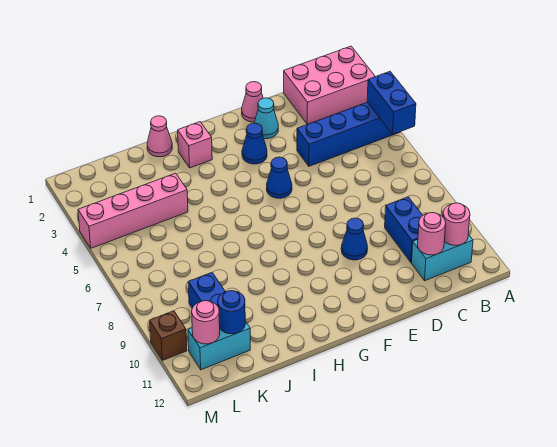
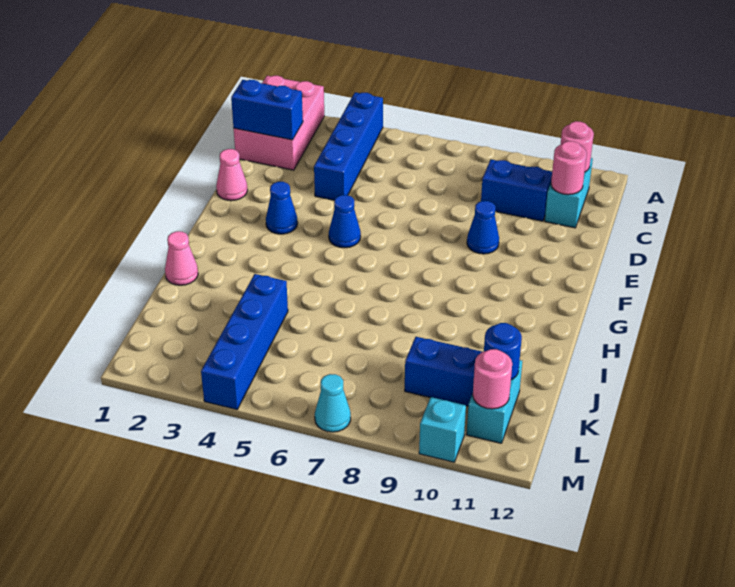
blue 1x2 brick [367,72,416,134] -> blue 1x2 brick moved to [231,80,303,140]
cyan 1x1 cone [254,98,278,139] -> cyan 1x1 cone moved to [315,374,351,432]
pink 1x1 brick [178,122,212,168] -> none
pink 1x4 brick [78,173,188,248] -> blue 1x4 brick [201,274,288,410]
brown 1x1 brick [150,311,187,360] -> cyan 1x1 brick [419,397,466,462]

